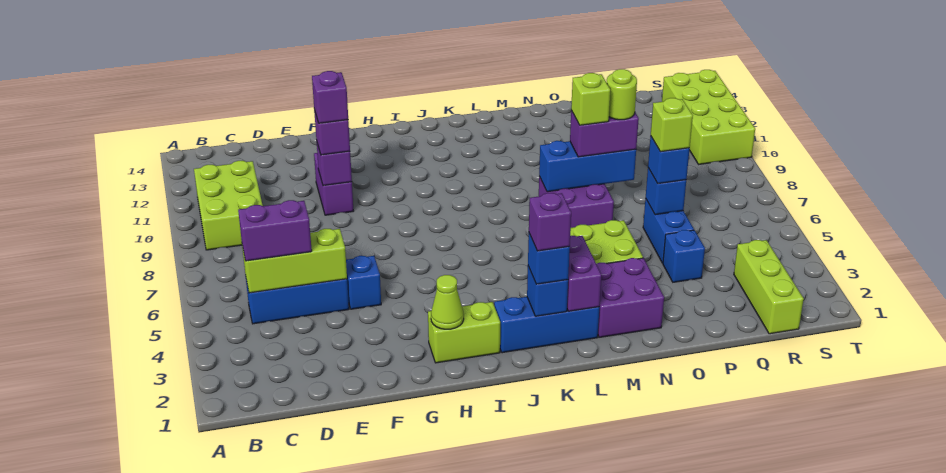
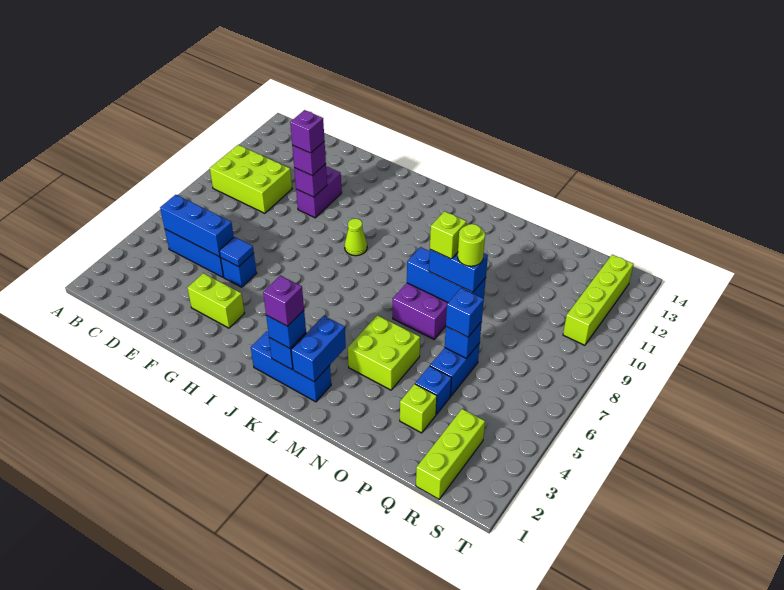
lime 2x3 brick [194,161,263,250] -> lime 2x3 brick turned to [210,145,292,213]
lime 1x3 brick [242,229,347,293] -> blue 1x3 brick [160,195,234,257]
purple 1x2 brick [238,200,312,261] -> none
none -> blue 1x1 tile [219,237,254,267]
lime 1x2 brick [428,302,500,363] -> lime 1x2 brick moved to [187,273,245,328]
lime 1x1 cone [431,275,464,329] -> lime 1x1 cone moved to [345,219,367,256]
purple 1x2 brick [567,236,601,311] -> blue 1x2 brick [291,316,346,382]
purple 2x2 brick [596,258,664,337] -> none
purple 1x2 brick [570,111,639,157] -> blue 1x2 brick [429,250,488,292]
lime 1x1 brick [651,98,693,152] -> lime 1x1 brick moved to [400,384,437,433]
lime 2x4 brick [662,70,755,164] -> lime 1x4 brick [563,255,633,345]

